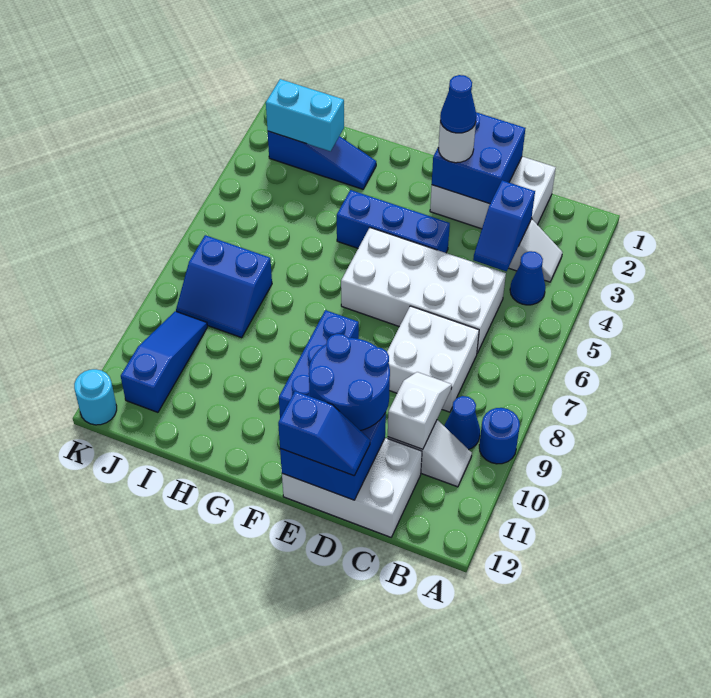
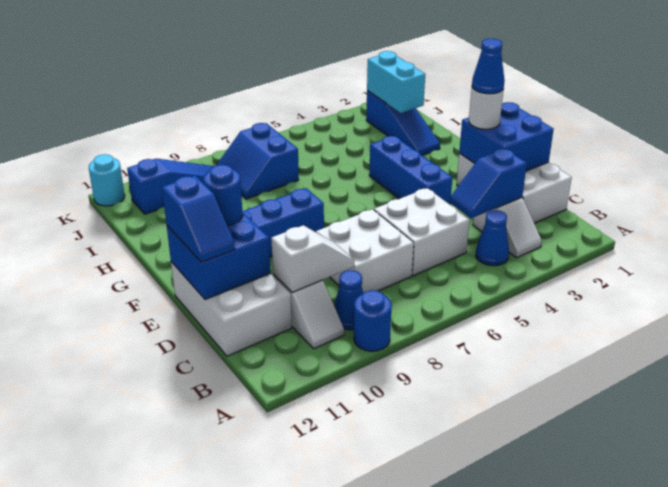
white 2x4 brick [341,228,506,353] -> white 2x2 brick [374,188,470,275]
blue 2x2 round brick [309,334,390,431] -> blue 1x1 round brick [204,165,243,226]

